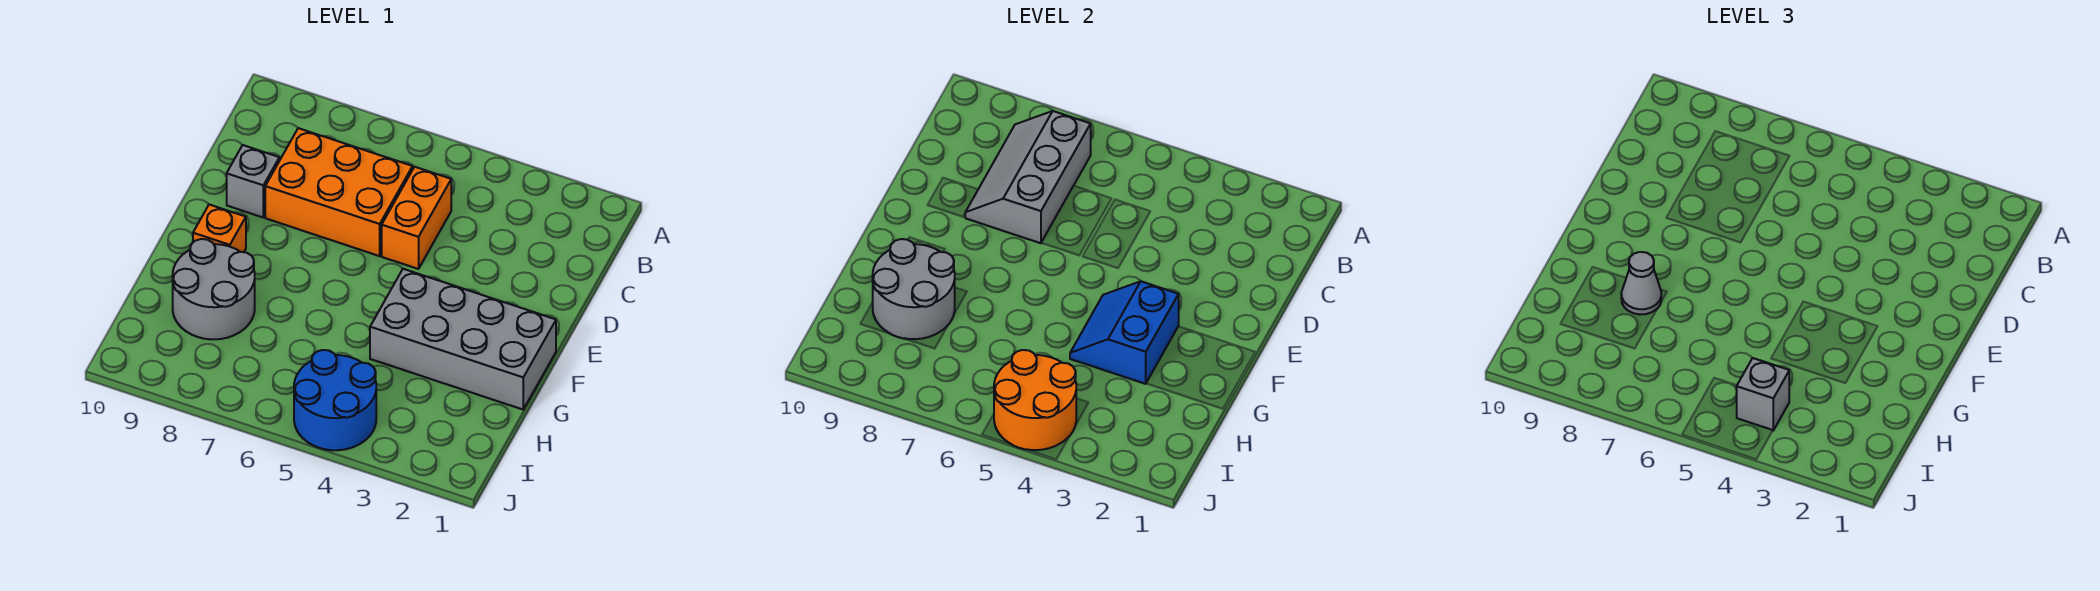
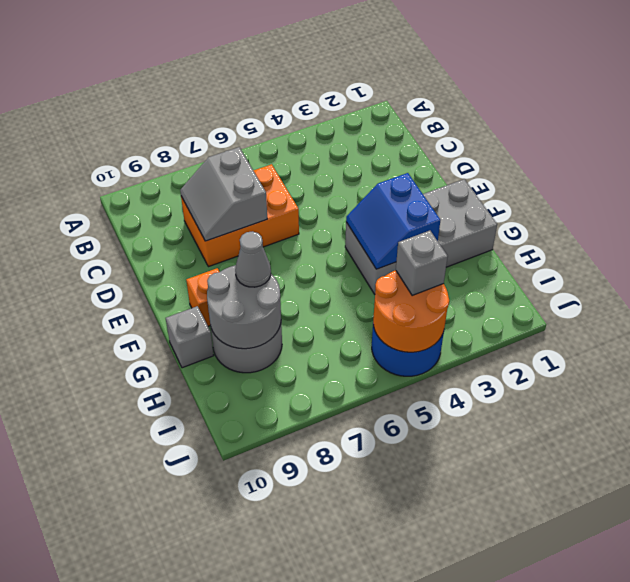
grey 2x3 slope [965,111,1091,243] -> grey 2x2 slope [180,147,267,241]
orange 1x2 brick [382,167,451,269] -> none
grey 1x1 brick [227,145,279,217] -> grey 1x1 brick moved to [166,306,214,368]

